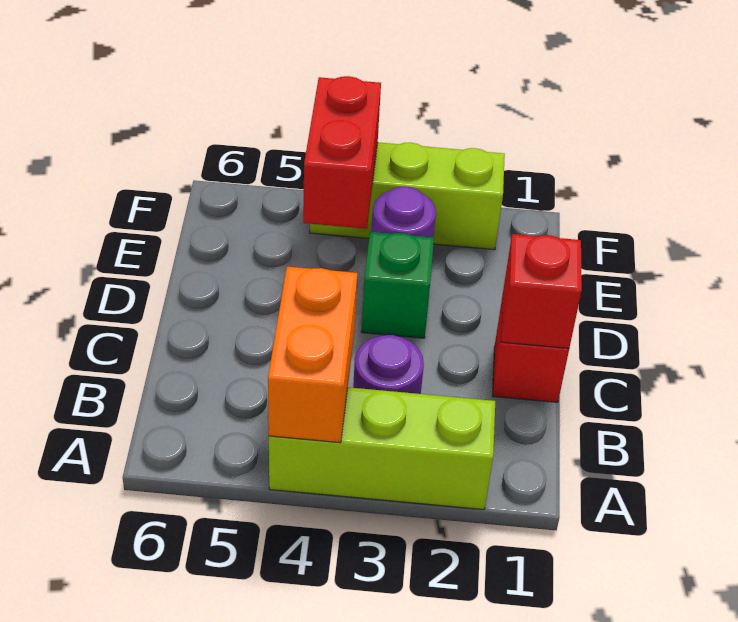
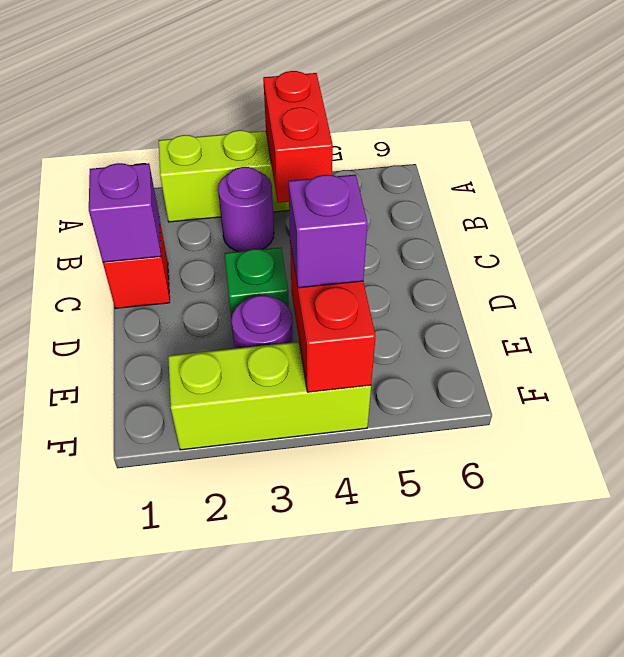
orange 1x2 brick [268,267,357,443] -> red 1x2 brick [263,71,333,203]
red 1x1 brick [501,234,582,348] -> purple 1x1 brick [89,163,161,262]
none -> purple 1x1 brick [288,175,367,288]

